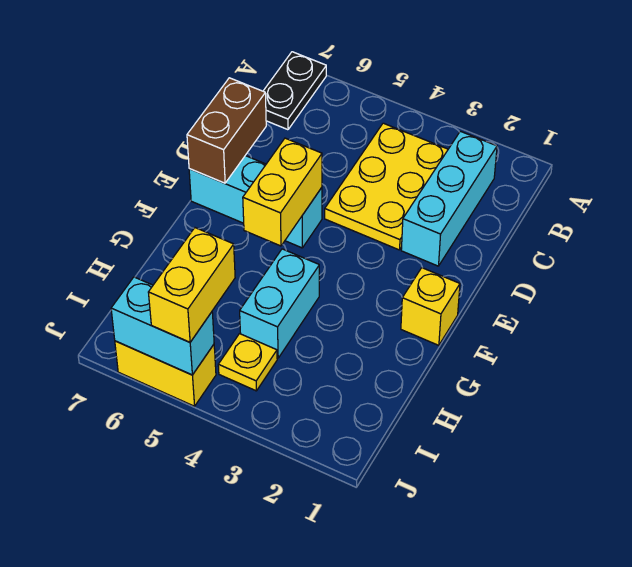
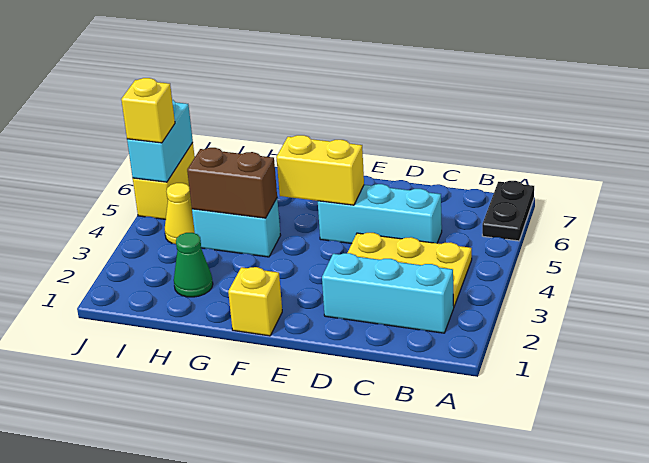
black 1x2 plate [263,52,326,130] -> black 1x2 plate turned to [482,181,534,241]
brown 1x2 brick [187,78,266,183] -> brown 1x2 brick moved to [187,148,277,218]
cyan 1x3 brick [189,156,322,248] -> cyan 1x3 brick turned to [318,184,442,244]
none -> green 1x1 cone [174,233,213,297]
yellow 1x1 plate [218,334,277,391] -> yellow 1x1 cone [165,183,195,244]
yellow 1x2 brick [148,228,235,342] -> yellow 1x1 brick [121,78,175,143]

